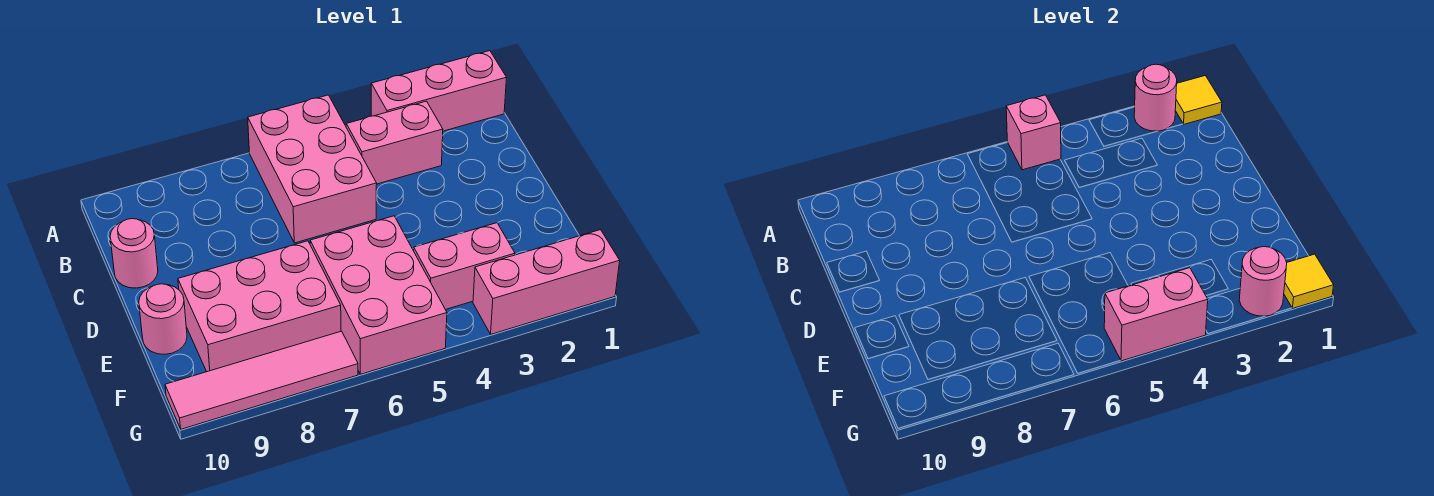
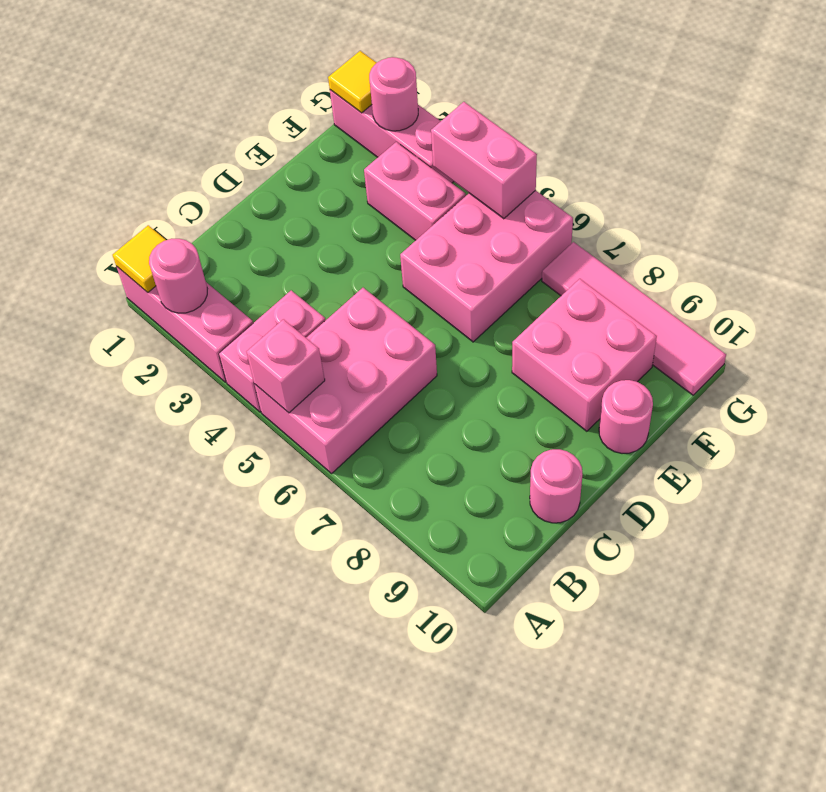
pink 1x2 brick [346,101,443,184] -> pink 1x2 brick turned to [219,290,326,412]
pink 2x3 brick [178,241,341,372] -> pink 2x2 brick [512,279,657,431]

